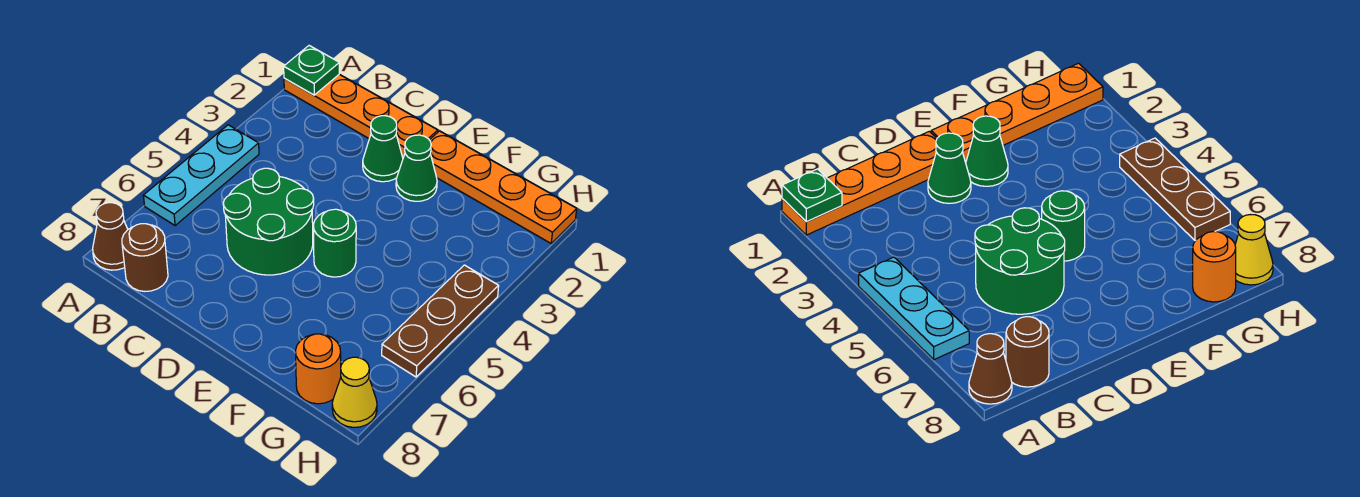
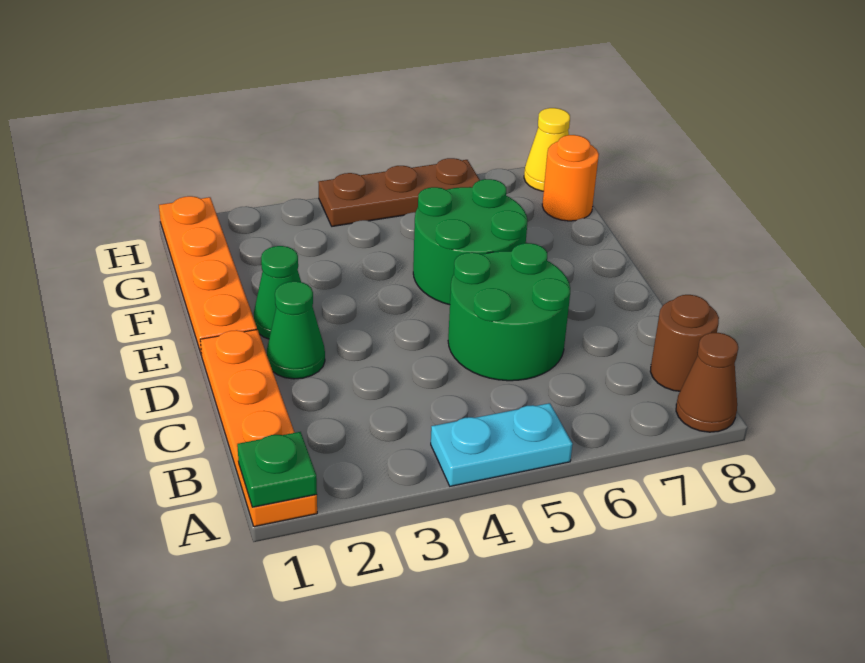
cyan 1x3 plate [143,125,259,226] -> cyan 1x2 plate [431,403,573,486]
green 1x1 round brick [313,209,356,277] -> green 2x2 round brick [413,179,528,305]

